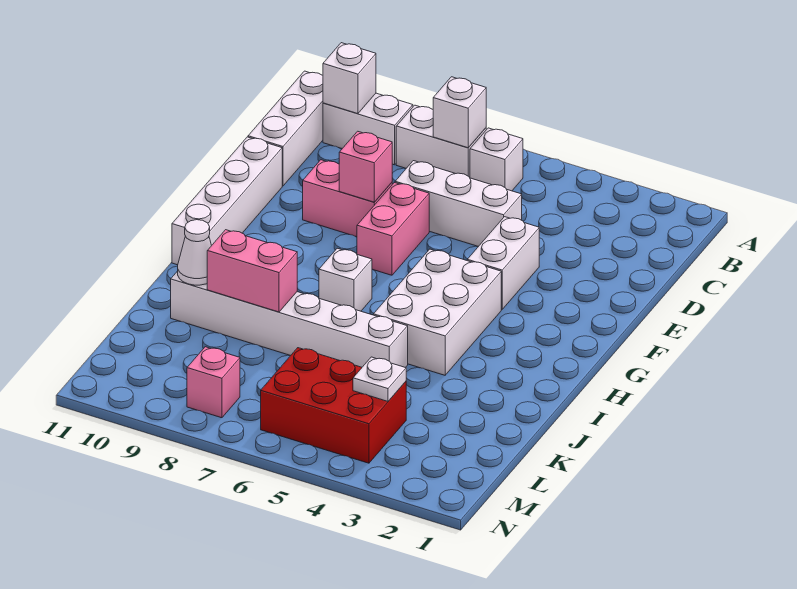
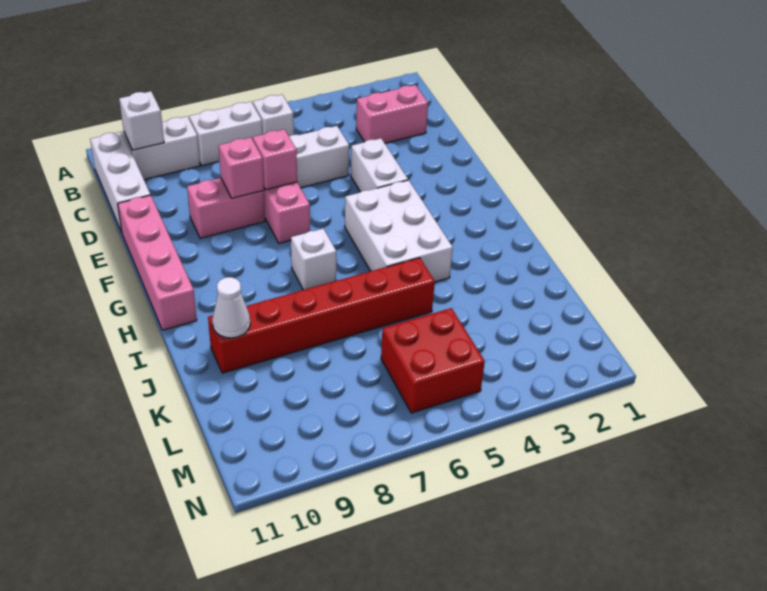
white 1x1 brick [433,77,486,148] -> none
white 1x4 brick [172,137,282,265] -> pink 1x4 brick [118,195,197,330]
white 1x6 brick [171,271,408,368] -> red 1x6 brick [208,258,435,373]
pink 1x2 brick [207,230,297,312] -> pink 1x2 brick moved to [356,85,428,143]
red 2x3 brick [261,348,406,463] -> red 2x2 brick [381,308,485,413]
white 1x1 plate [353,357,406,401] -> none
pink 1x1 brick [187,347,240,418] -> pink 1x1 brick moved to [253,129,297,190]

